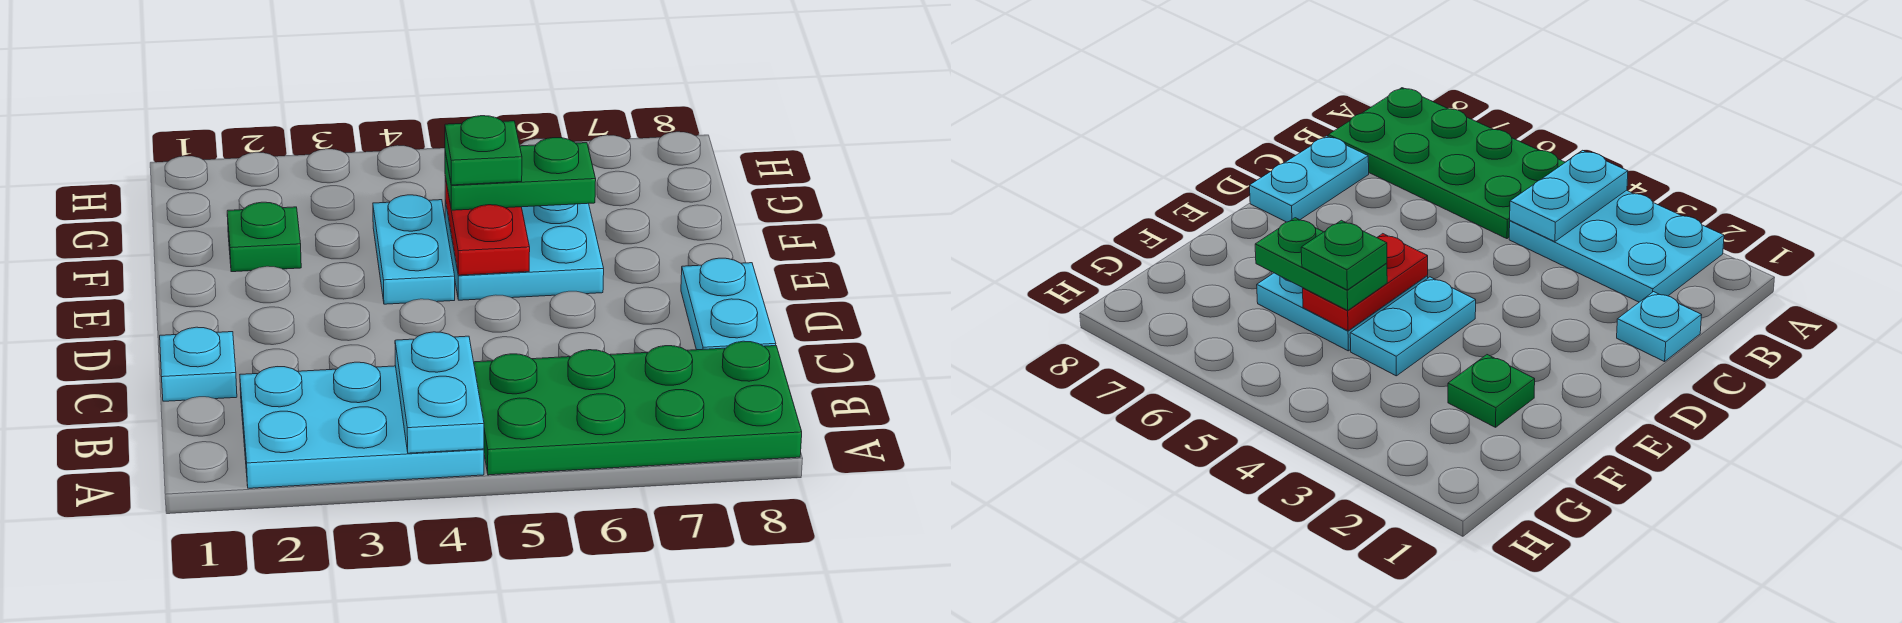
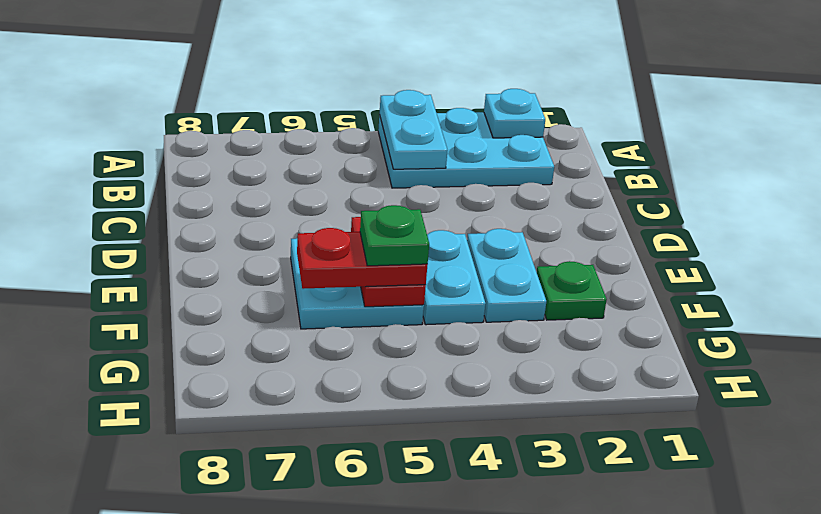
green 2x4 plate [474,341,802,475] -> none
cyan 1x1 plate [160,327,237,401] -> cyan 1x1 plate moved to [484,89,545,138]
cyan 1x2 plate [681,258,776,350] -> cyan 1x2 plate moved to [467,229,546,322]
green 1x2 plate [445,138,596,210] -> red 1x2 plate [297,228,427,289]

